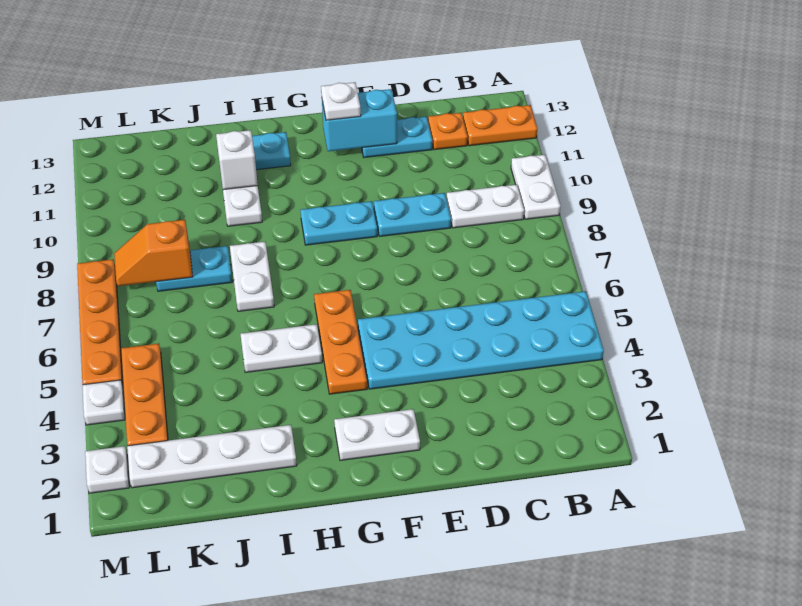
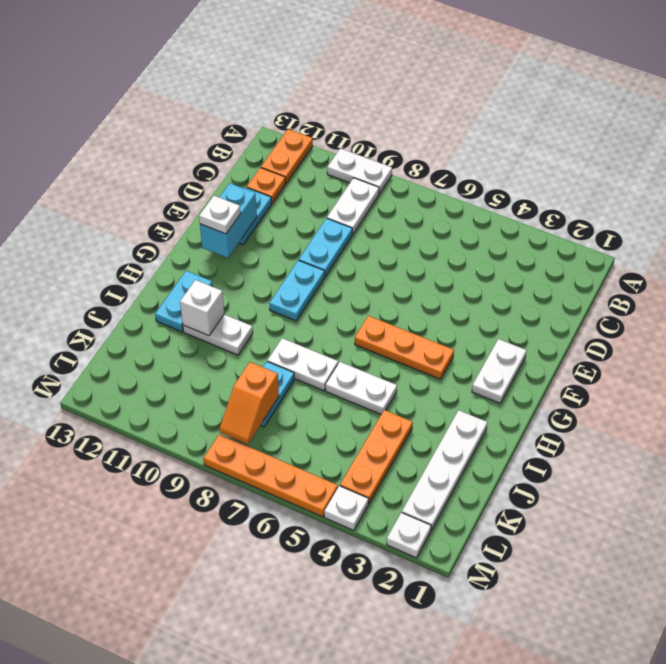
cyan 2x6 plate [358,291,604,389] -> none
white 1x2 plate [240,324,322,372] -> white 1x2 plate turned to [326,362,397,414]
orange 1x3 plate [121,344,168,446] -> orange 1x3 plate turned to [340,410,413,504]

